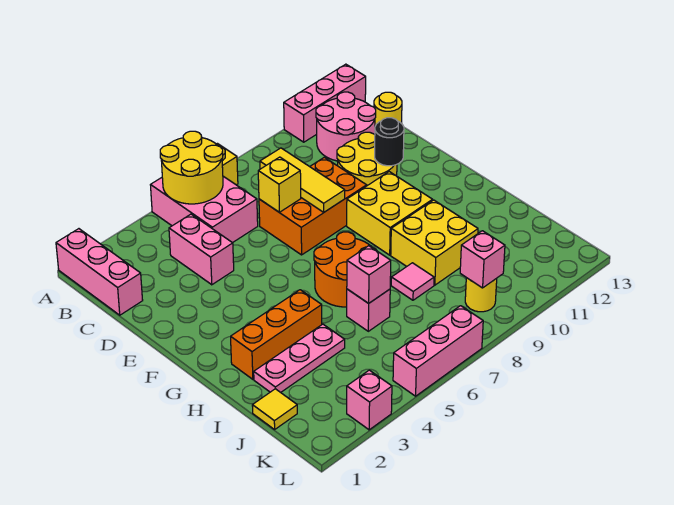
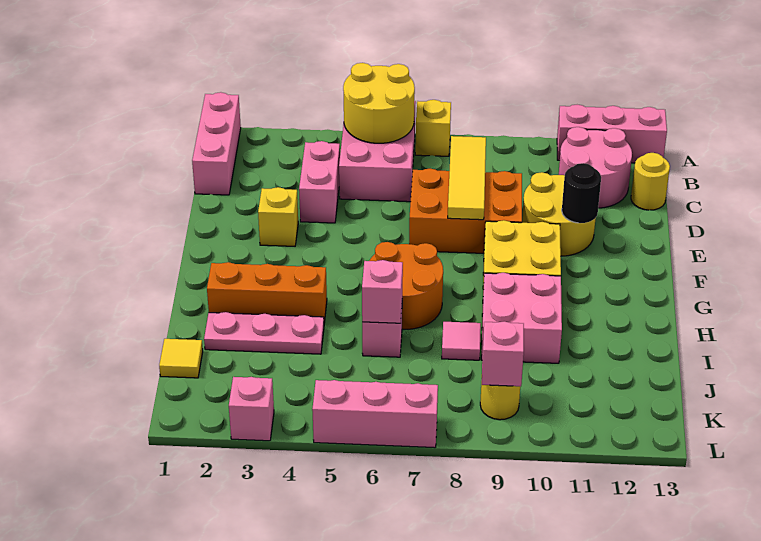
yellow 1x1 brick [258,157,301,212] -> yellow 1x1 brick moved to [258,187,298,246]
yellow 2x2 brick [391,200,478,285] -> pink 2x2 brick [481,273,562,363]

